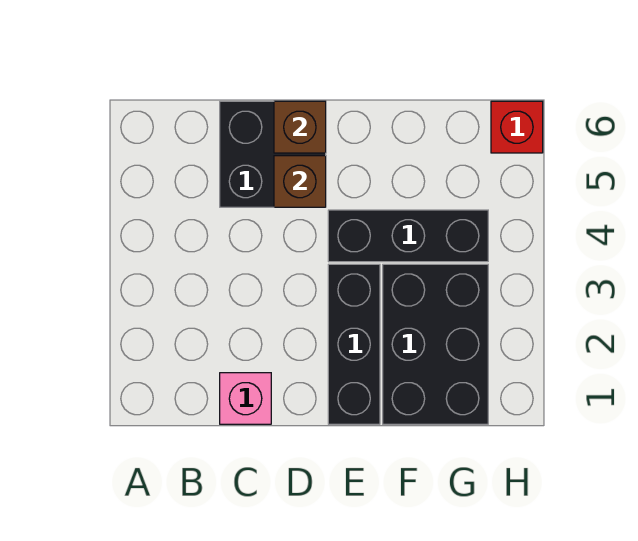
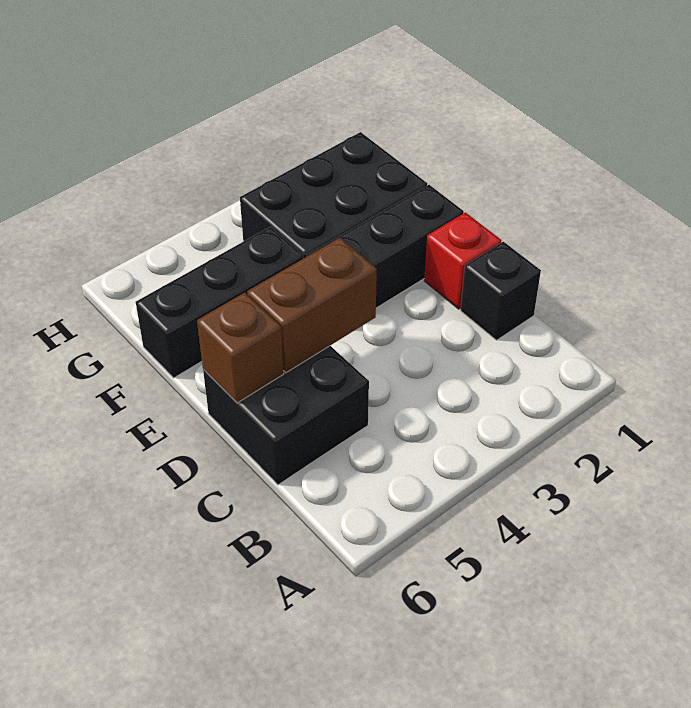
pink 1x1 brick [220,373,271,424] -> black 1x1 brick [461,242,541,340]
brown 1x1 brick [274,156,326,207] -> brown 1x2 brick [247,238,377,373]
black 1x3 brick [328,210,488,262] -> black 1x3 brick turned to [136,227,303,378]
red 1x1 brick [491,101,543,153] -> red 1x1 brick moved to [424,213,501,309]

